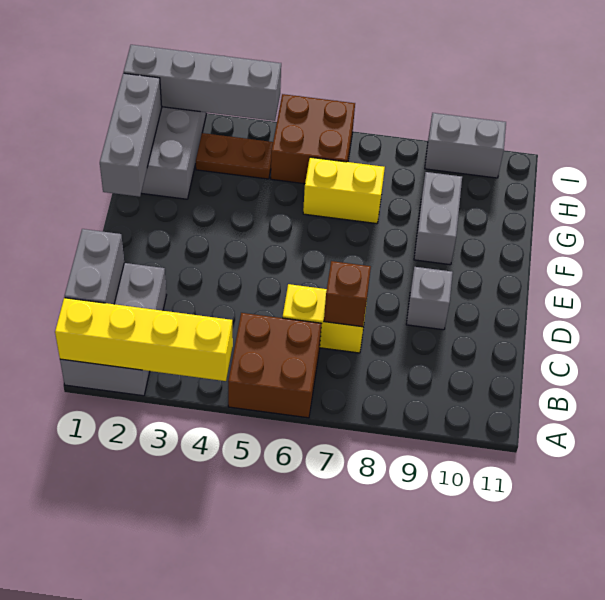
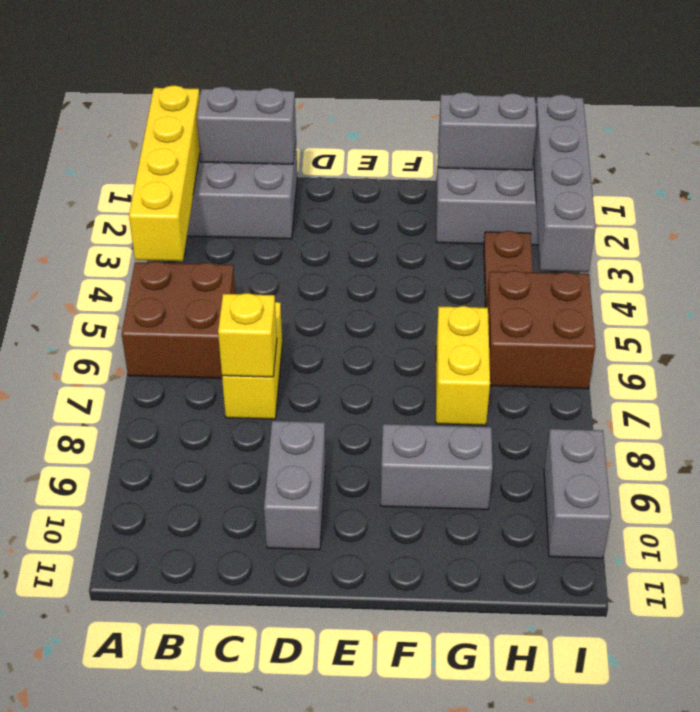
brown 1x1 brick [324,261,371,327] -> yellow 1x1 brick [218,293,277,377]
grey 1x1 brick [406,267,453,330] -> grey 1x2 brick [264,421,325,550]
grey 1x3 brick [100,73,162,197] -> grey 1x2 brick [439,92,537,170]

